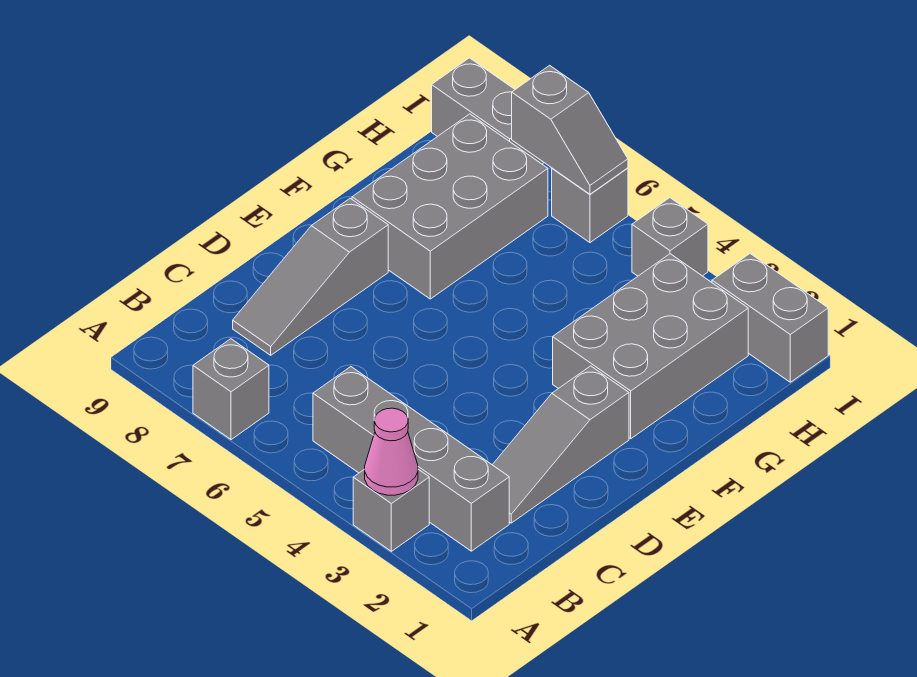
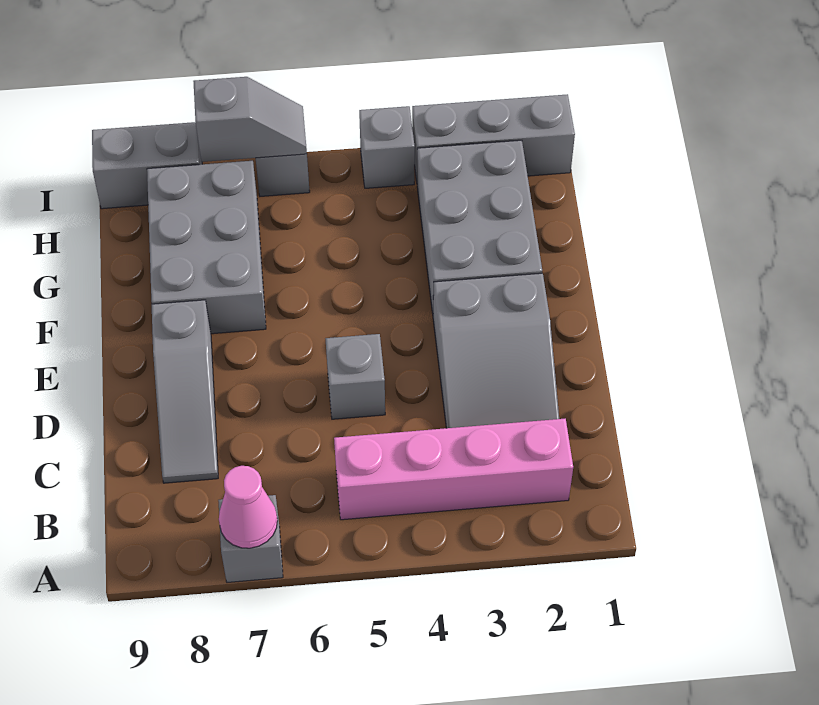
grey 1x1 brick [353,469,429,551] -> grey 1x1 brick moved to [325,334,385,419]
pink 1x1 cone [365,408,418,495] -> pink 1x1 cone moved to [219,466,277,548]
grey 1x4 brick [313,367,509,551] -> pink 1x4 brick [334,419,573,520]
grey 1x3 slope [493,366,629,523] -> grey 2x3 slope [433,273,559,428]
grey 1x2 brick [712,254,828,382] -> grey 1x3 brick [412,94,575,181]

